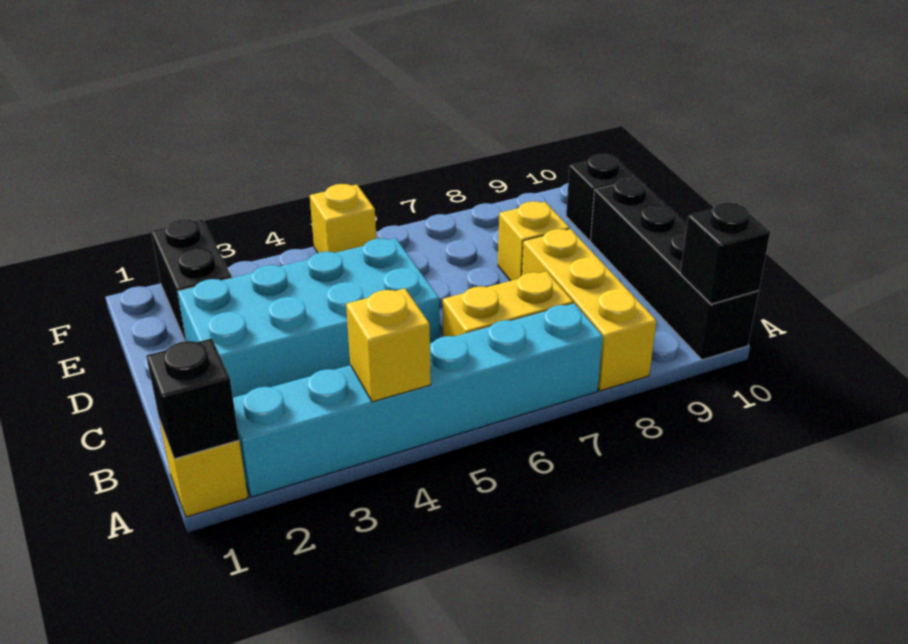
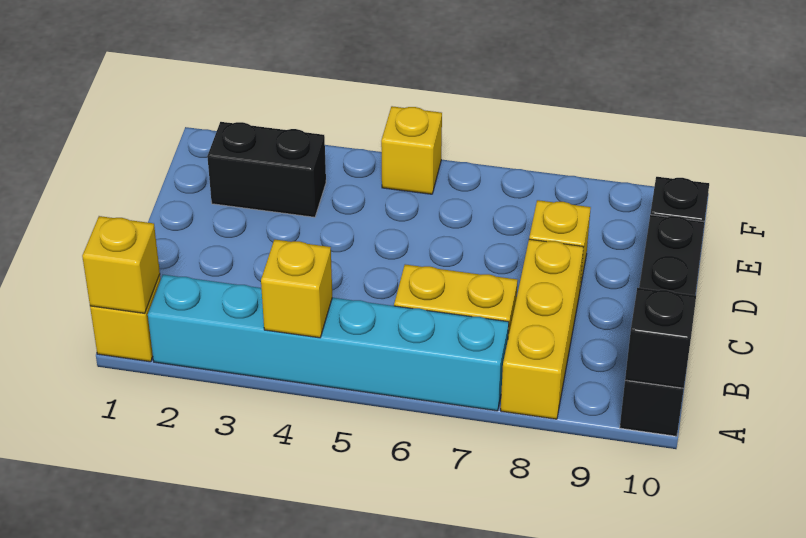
black 1x1 brick [146,338,239,459] -> yellow 1x1 brick [82,216,160,313]
cyan 2x4 brick [177,238,439,397] -> none
black 1x2 brick [151,219,232,341] -> black 1x2 brick turned to [207,122,326,217]

